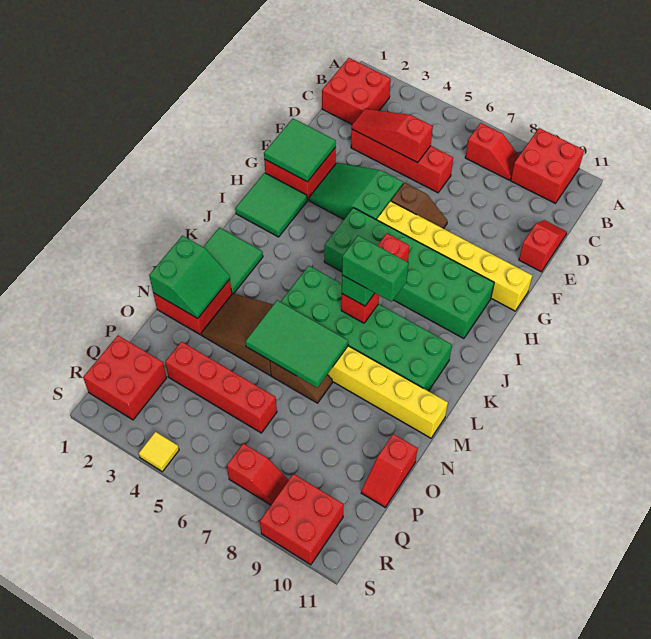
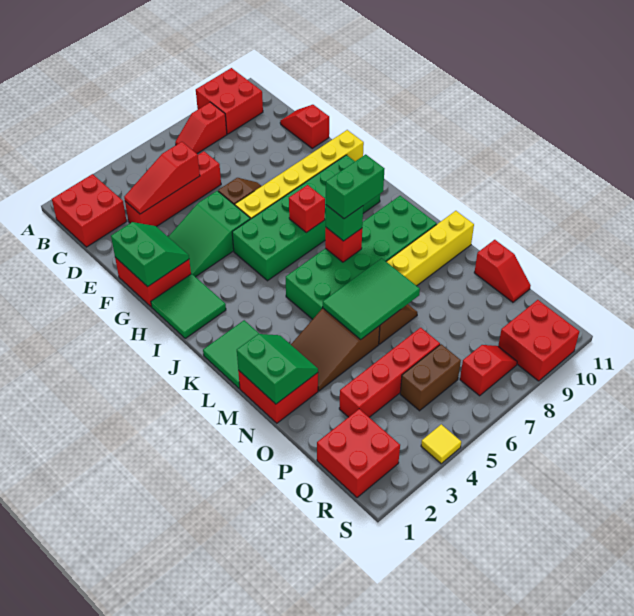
red 1x2 slope [465,123,519,180] -> red 1x2 slope turned to [175,102,227,153]
green 2x2 tile [264,119,336,182] -> green 2x2 slope [111,222,189,287]
none -> brown 1x2 brick [400,344,461,411]

